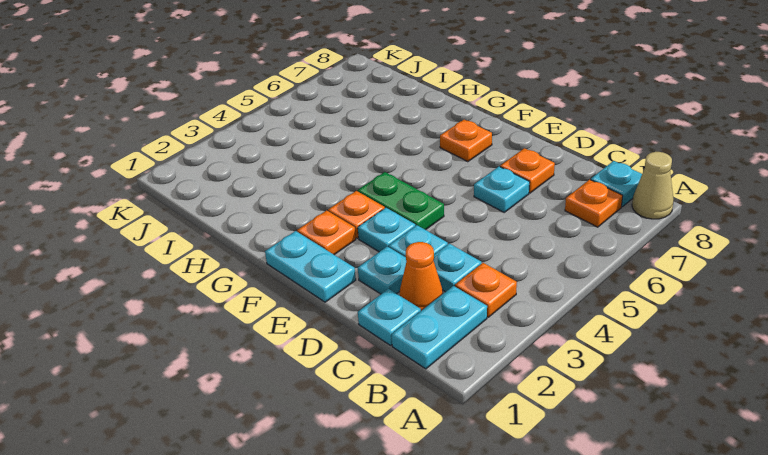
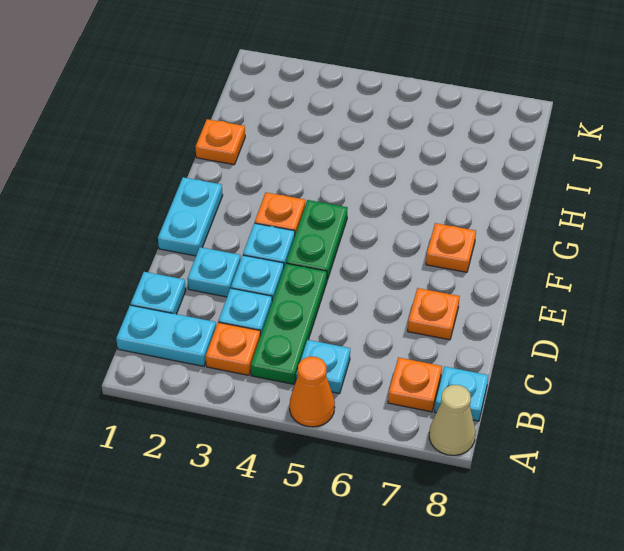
none -> green 1x3 plate [251,263,327,384]
orange 1x1 cone [400,242,443,311] -> orange 1x1 cone moved to [290,357,335,427]
cyan 1x1 plate [474,167,530,212] -> cyan 1x1 plate moved to [296,340,350,393]
orange 1x1 plate [297,210,356,255] -> orange 1x1 plate moved to [195,119,245,165]

